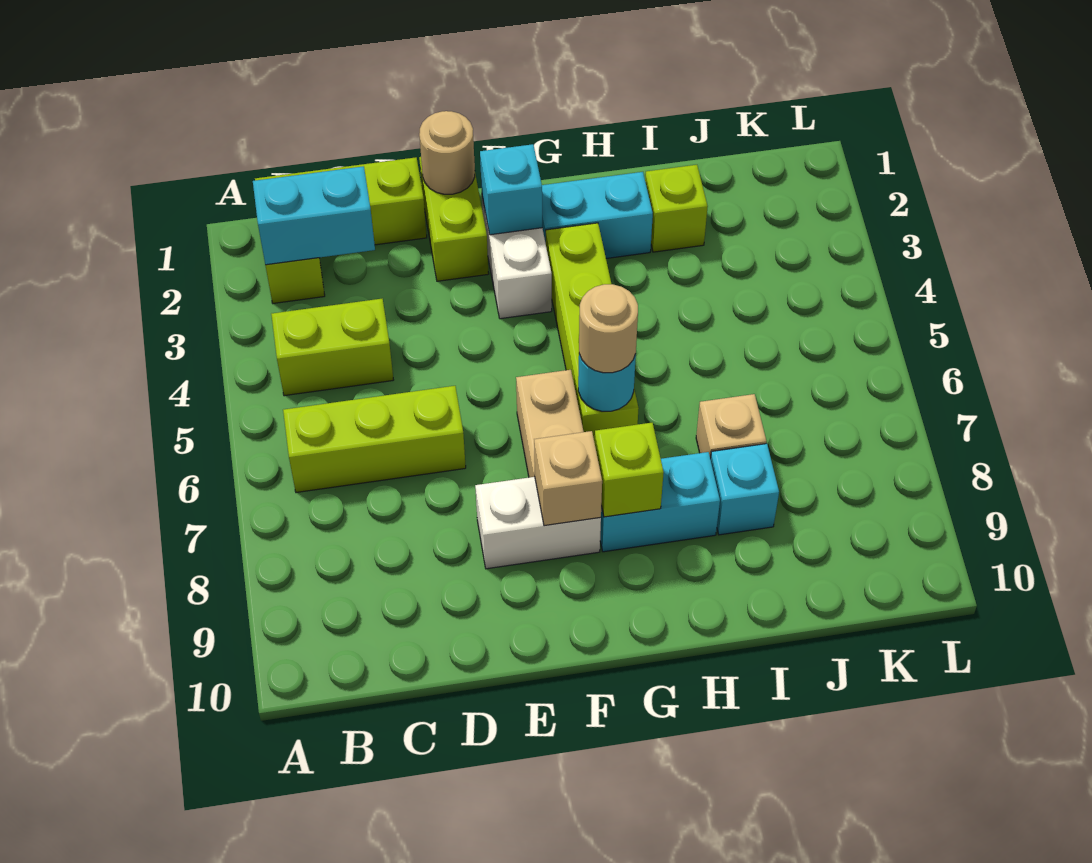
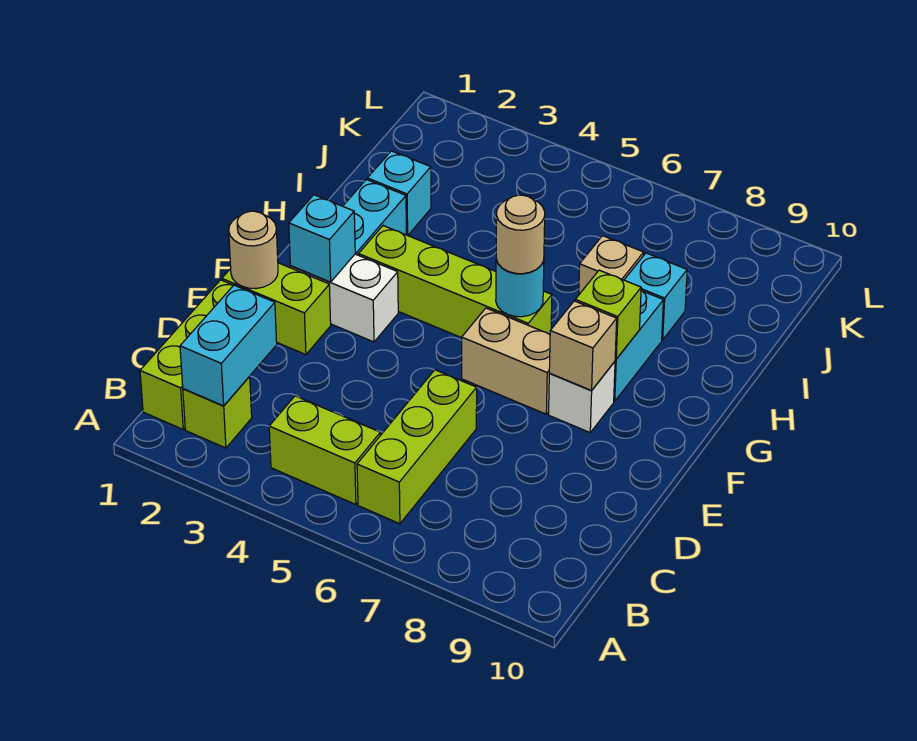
lime 1x2 brick [271,299,393,396] -> lime 1x2 brick turned to [269,396,380,505]
white 1x2 brick [475,477,601,569] -> white 1x1 brick [549,362,615,432]
lime 1x1 brick [645,165,708,252] -> cyan 1x1 brick [367,151,431,235]

